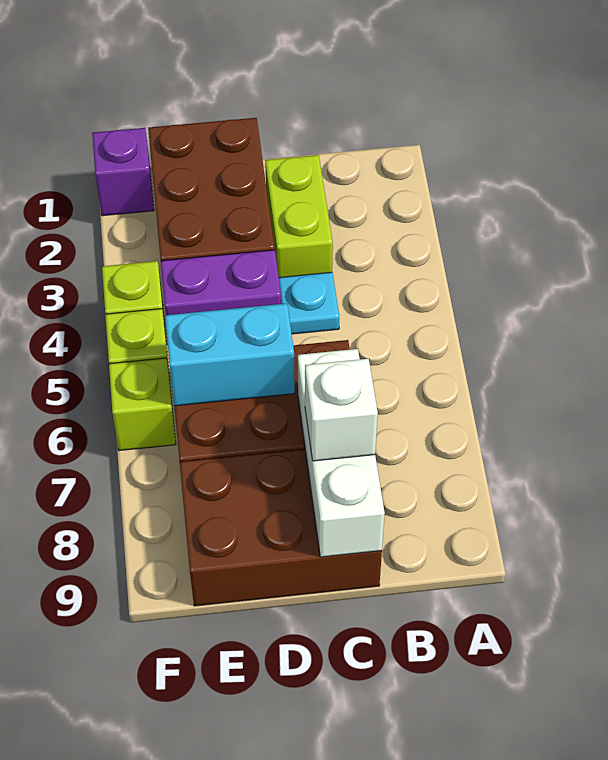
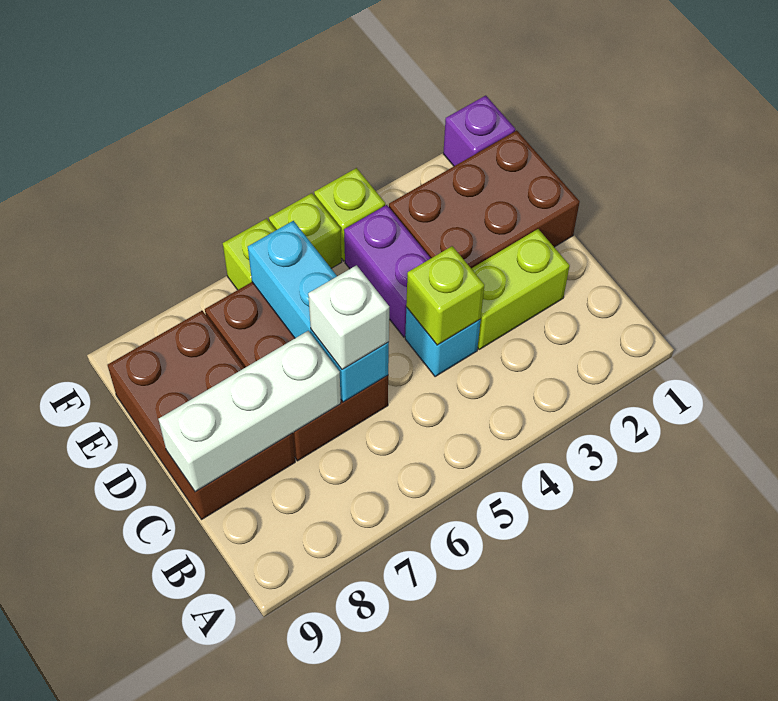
cyan 1x1 plate [279,272,339,334] -> cyan 1x1 brick [405,307,481,377]
none -> lime 1x1 brick [406,246,484,345]
white 1x1 brick [305,359,378,461] -> white 1x1 brick moved to [308,265,389,370]
cyan 1x2 brick [165,303,295,406] -> cyan 1x3 brick [248,221,389,402]

